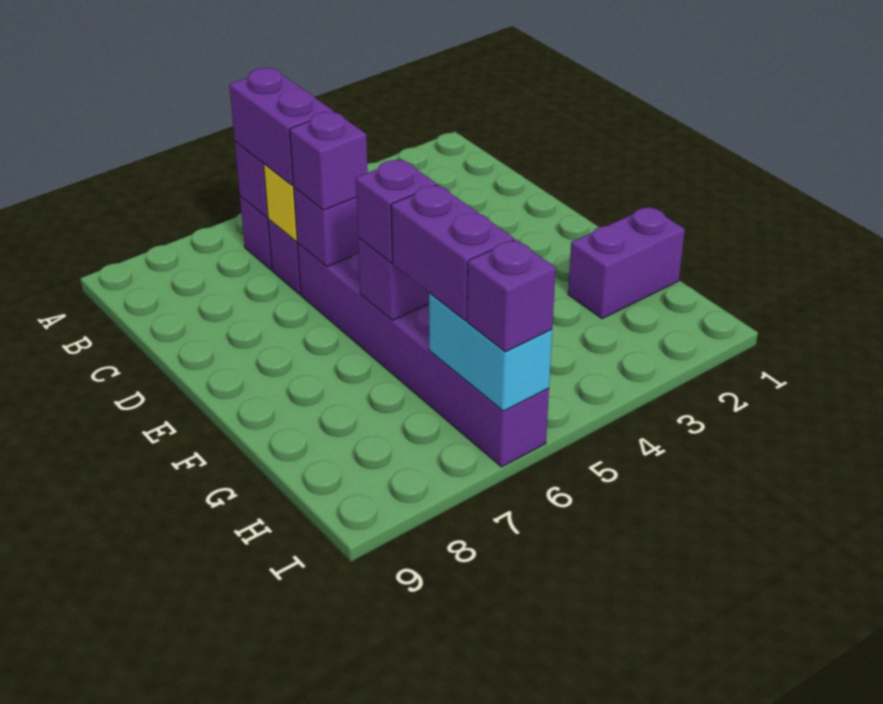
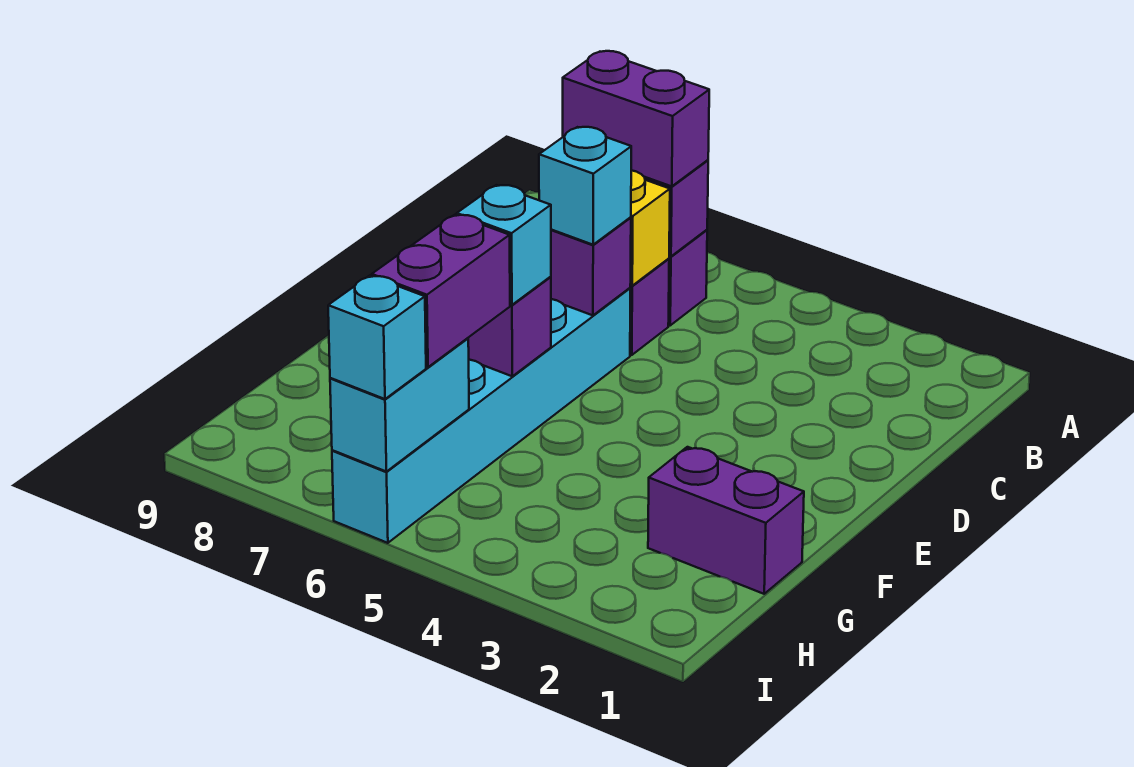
purple 1x2 brick [229,68,334,186] -> purple 1x2 brick turned to [563,51,709,186]
purple 1x6 brick [298,244,549,467] -> cyan 1x6 brick [332,288,630,543]
purple 1x1 brick [290,112,368,210] -> cyan 1x1 brick [539,127,631,245]
purple 1x1 brick [356,159,437,263] -> cyan 1x1 brick [457,185,551,305]
purple 1x1 brick [467,240,556,352] -> cyan 1x1 brick [328,276,426,399]

